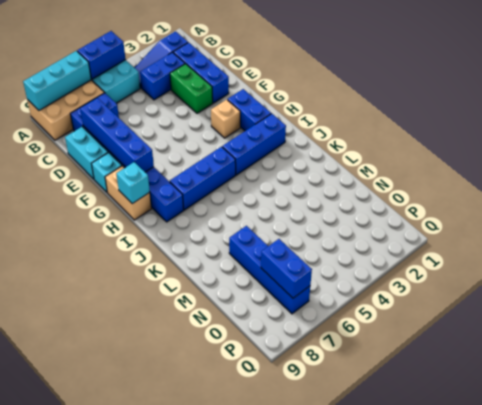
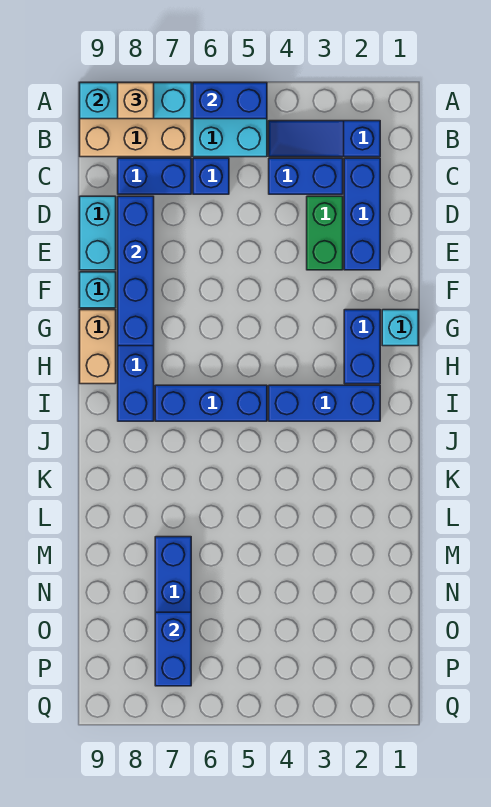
none -> blue 1x1 brick [193,158,229,194]
tan 1x1 brick [211,100,240,138] -> tan 1x1 brick moved to [118,83,154,119]
cyan 1x1 brick [116,162,150,204] -> cyan 1x1 brick moved to [382,310,418,346]

